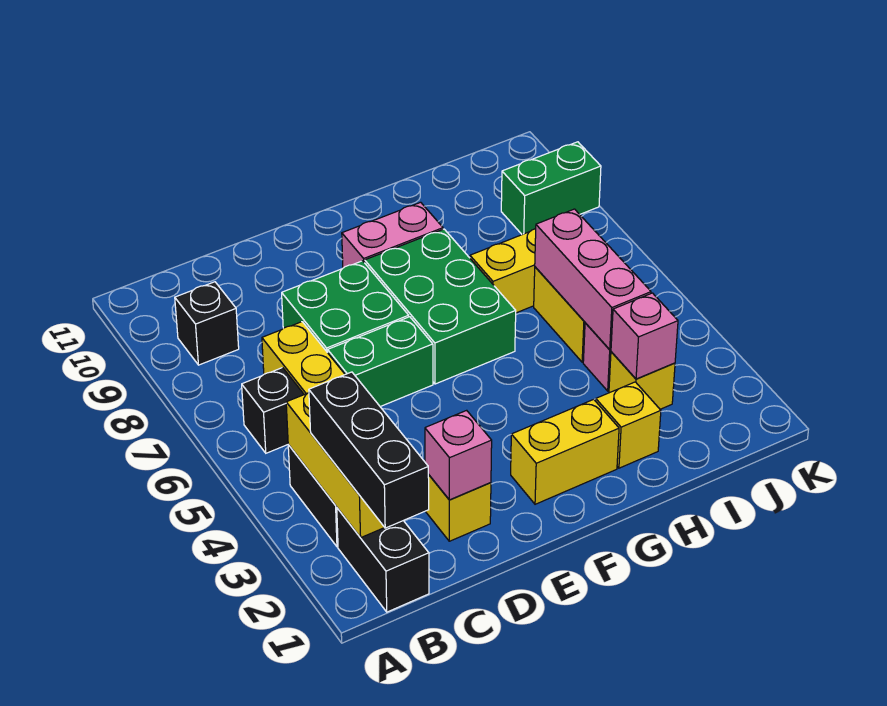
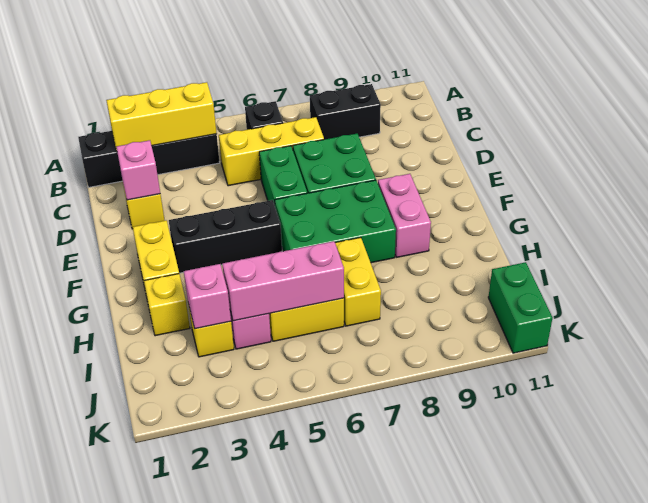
black 1x3 brick [309,372,429,528] -> black 1x3 brick moved to [169,200,282,273]
black 1x1 brick [175,282,239,365] -> black 1x2 brick [310,84,381,139]
green 1x2 brick [501,142,601,235] -> green 1x2 brick moved to [488,262,552,353]

